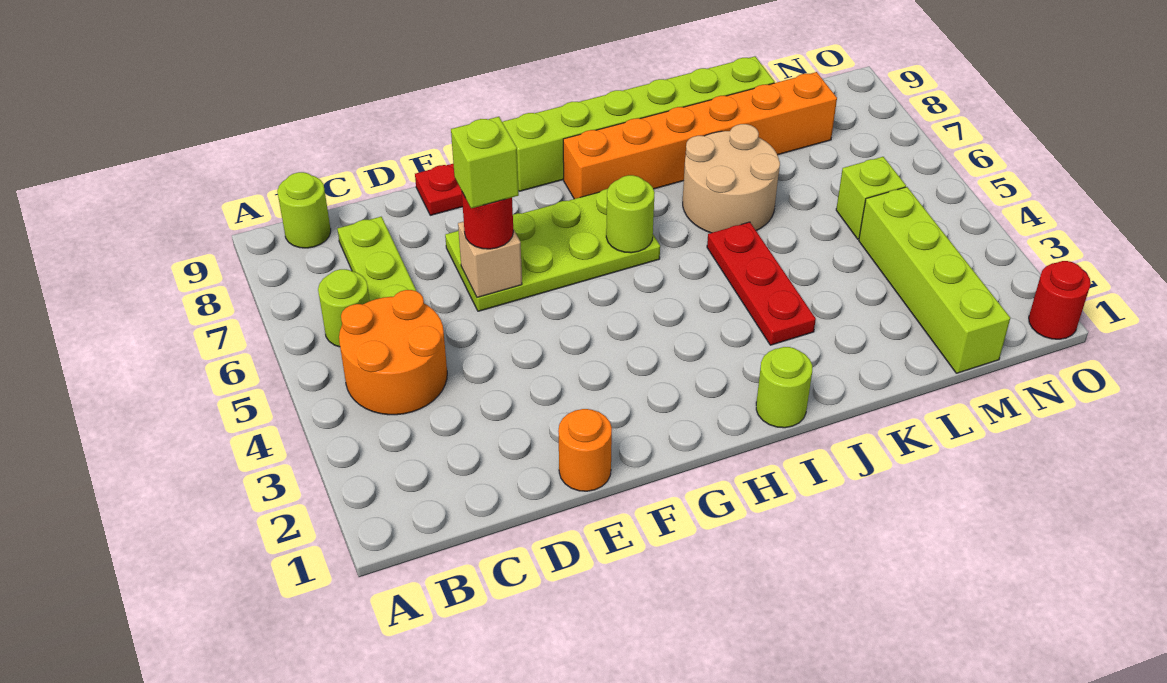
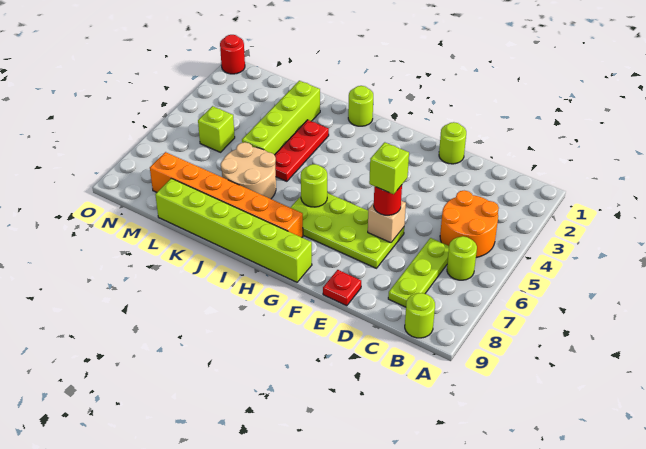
orange 1x1 round brick [558,409,612,491] -> lime 1x1 round brick [439,122,466,164]
lime 1x4 brick [859,187,1010,373] -> lime 1x4 brick moved to [242,81,320,155]

